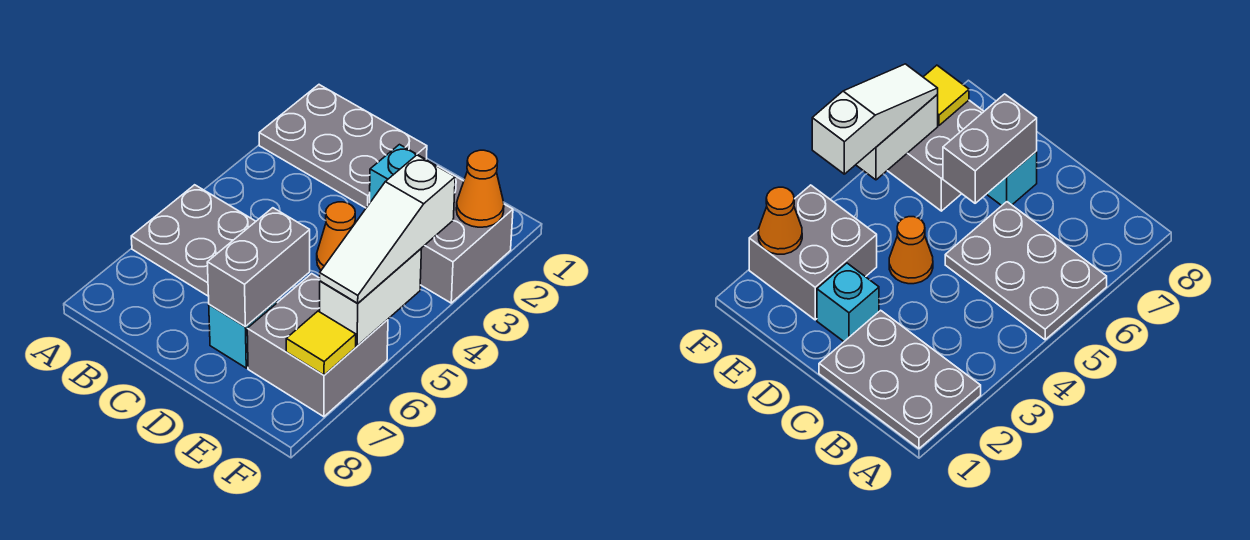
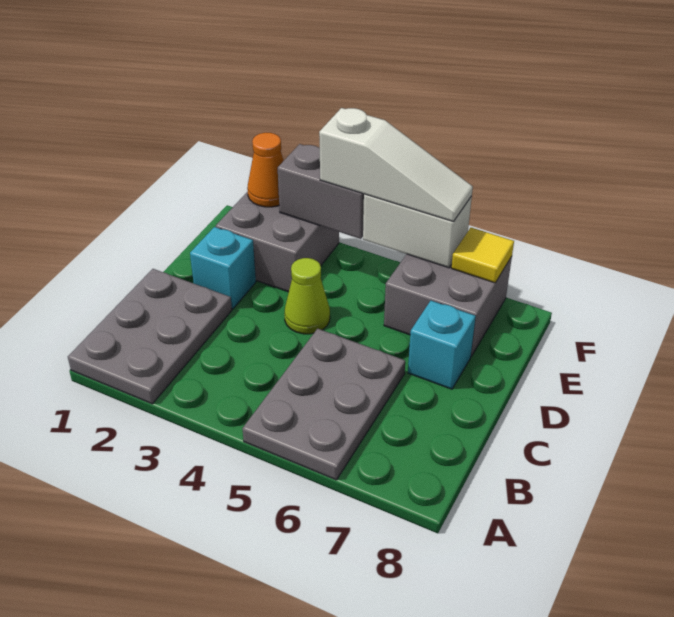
orange 1x1 cone [317,202,355,270] -> lime 1x1 cone [284,258,330,334]
grey 1x2 brick [207,208,310,326] -> grey 1x2 brick moved to [278,144,364,239]

